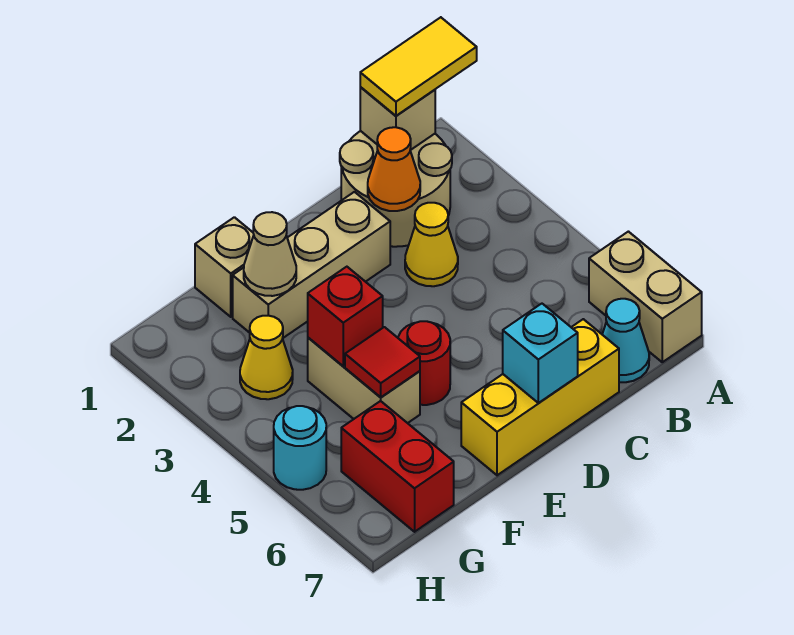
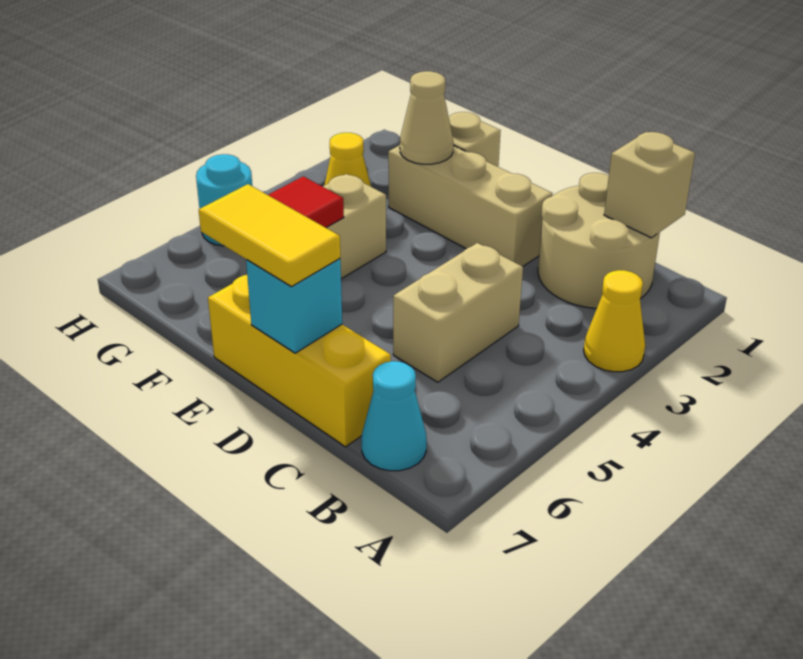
yellow 1x2 tile [360,17,477,116] -> yellow 1x2 tile moved to [199,184,340,287]
tan 1x2 brick [589,232,702,362] -> tan 1x2 brick moved to [393,243,523,382]
orange 1x1 cone [368,127,420,211] -> none
yellow 1x1 cone [405,203,458,286] -> yellow 1x1 cone moved to [584,270,645,372]
red 1x1 round brick [398,321,450,405] -> none
red 1x1 brick [308,267,383,366] -> none
red 1x2 brick [341,401,454,532] -> none

